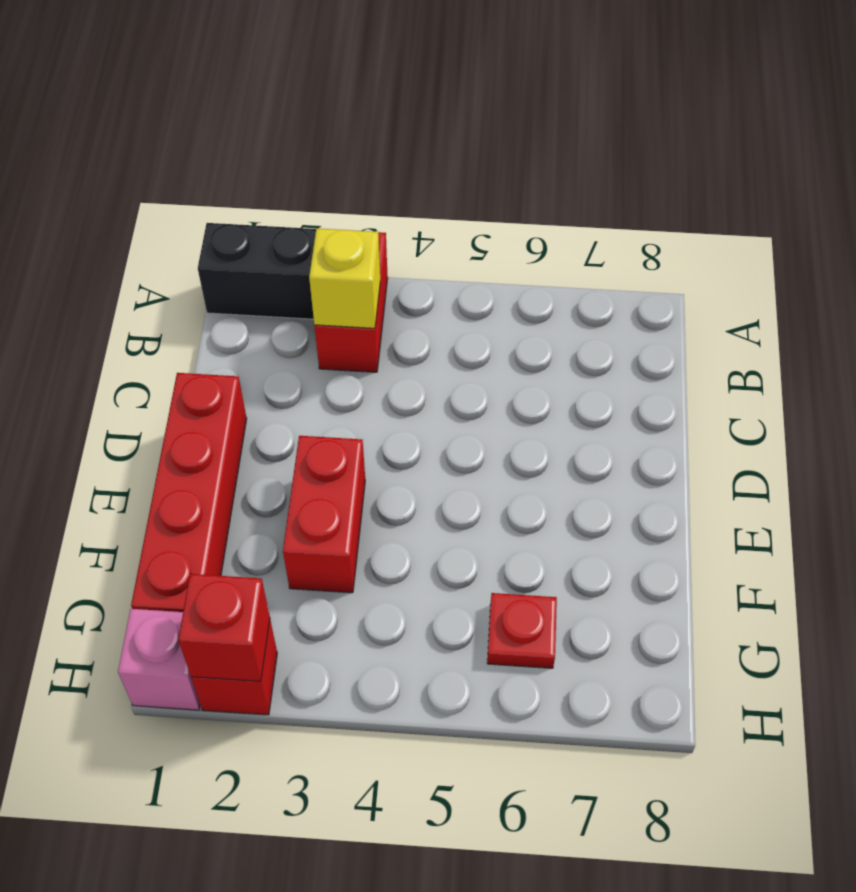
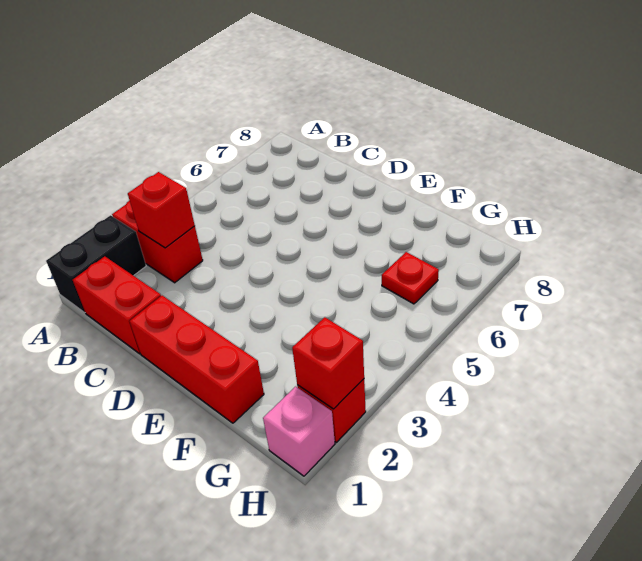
yellow 1x1 brick [309,228,380,328] -> red 1x1 brick [128,172,195,248]
red 1x4 brick [131,373,247,612] -> red 1x3 brick [130,296,264,423]
red 1x2 brick [283,436,365,593] -> red 1x2 brick moved to [73,256,161,354]

